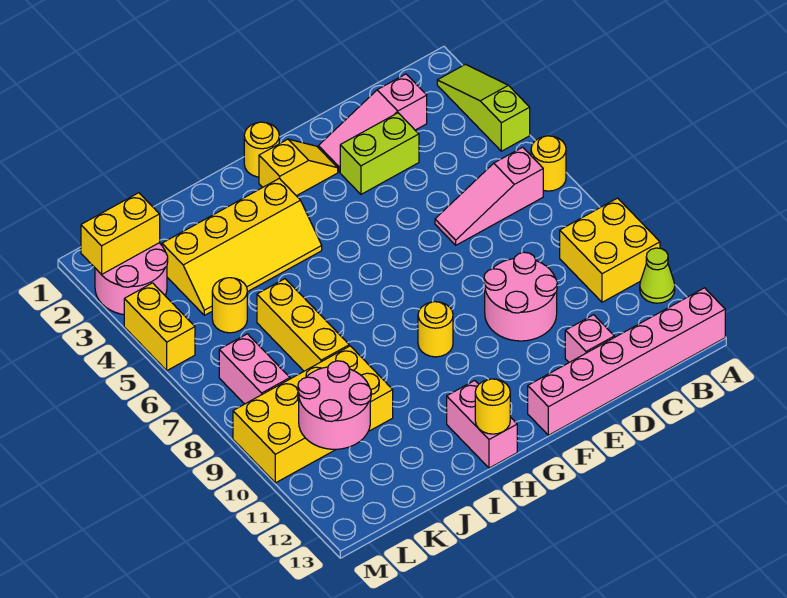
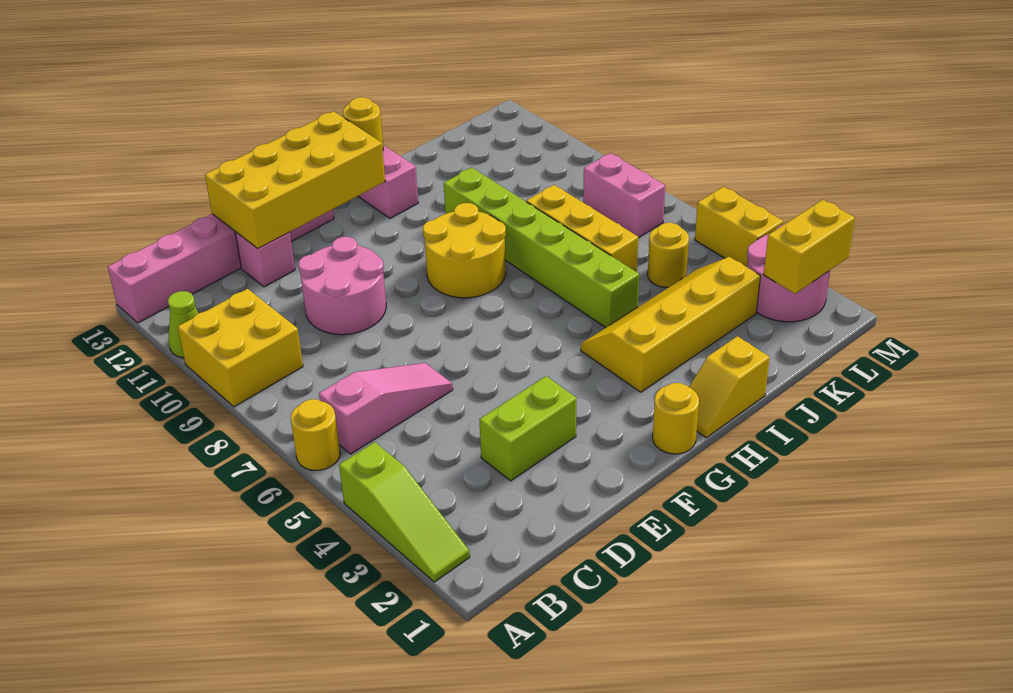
pink 1x3 slope [318,74,427,172] -> none
yellow 1x2 slope [259,139,338,196] -> yellow 1x2 slope moved to [689,336,770,438]
yellow 1x1 round brick [418,302,453,357] -> yellow 2x2 round brick [423,203,506,298]
none -> lime 1x6 brick [444,168,639,328]
yellow 2x4 brick [233,346,393,483] -> yellow 2x4 brick moved to [205,111,385,248]
pink 2x2 round brick [298,361,371,449] -> none

